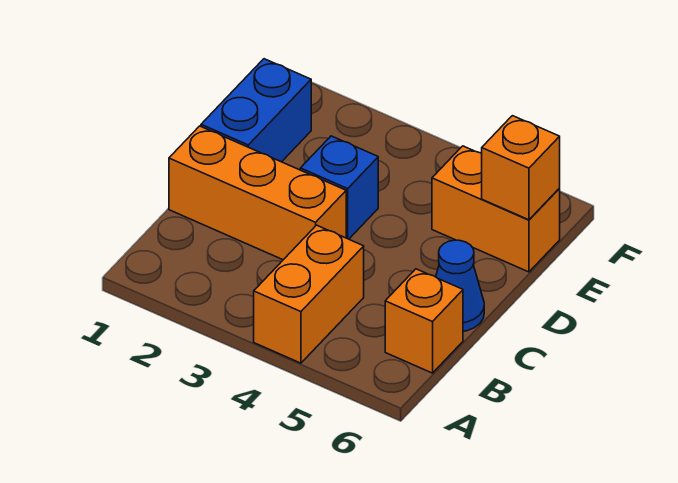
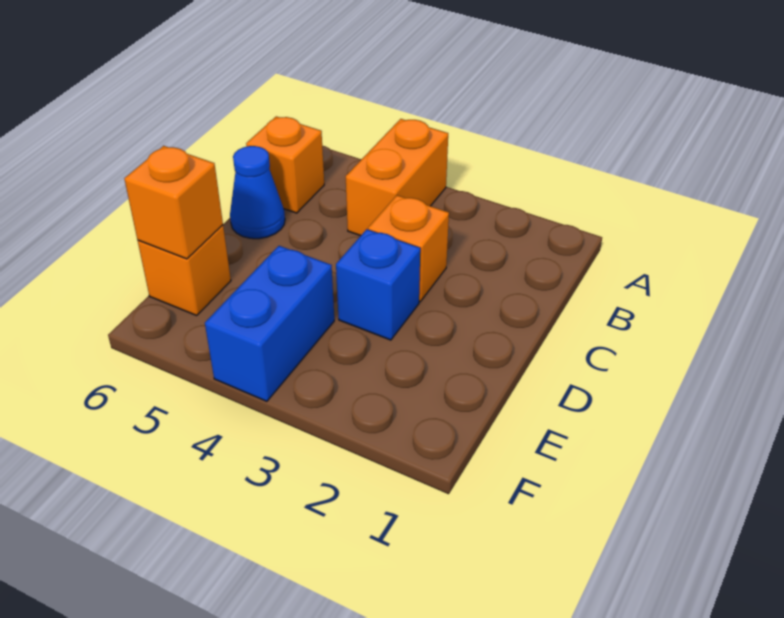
orange 1x3 brick [169,126,346,260] -> orange 1x1 brick [368,195,449,302]
blue 1x2 brick [201,59,311,162] -> blue 1x2 brick moved to [205,246,334,401]
orange 1x2 brick [432,146,560,272] -> orange 1x1 brick [138,225,231,316]

